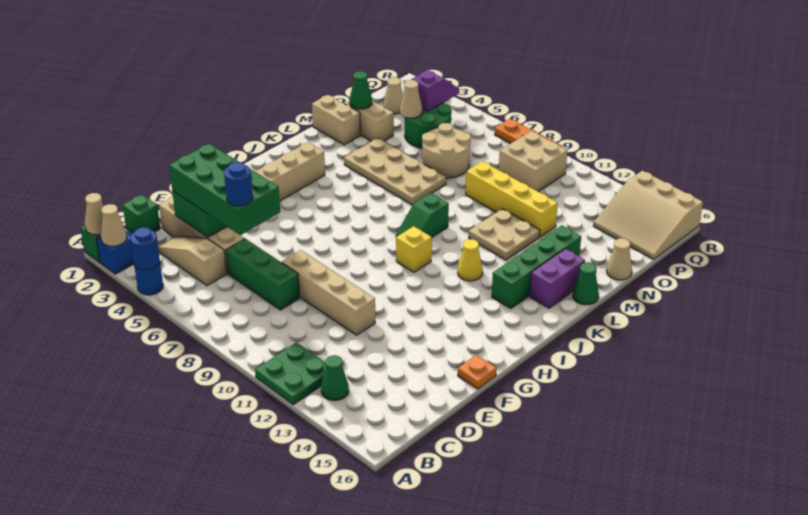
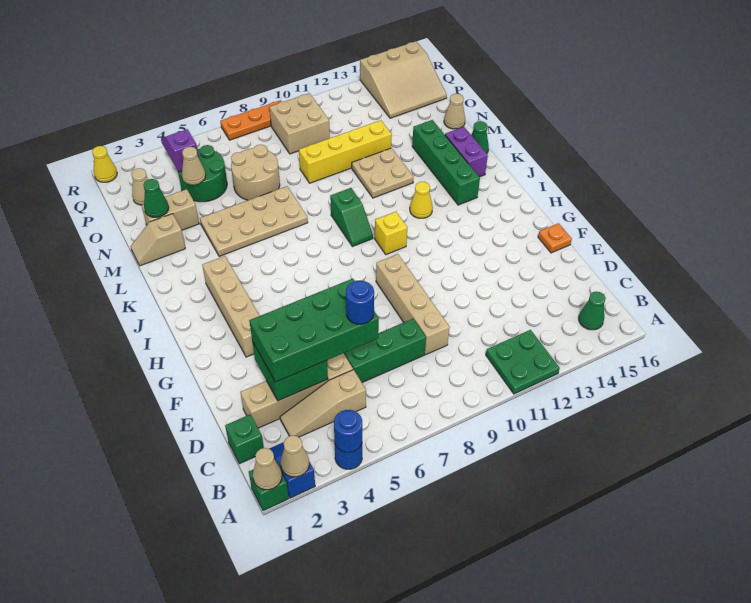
green 1x1 cone [321,355,349,400] -> green 1x1 cone moved to [579,292,606,330]
tan 1x4 brick [282,250,375,335] -> tan 1x4 brick turned to [376,254,450,355]
tan 1x2 brick [312,95,360,145] -> tan 1x2 slope [131,214,185,266]
none -> yellow 1x1 cone [92,146,117,182]

